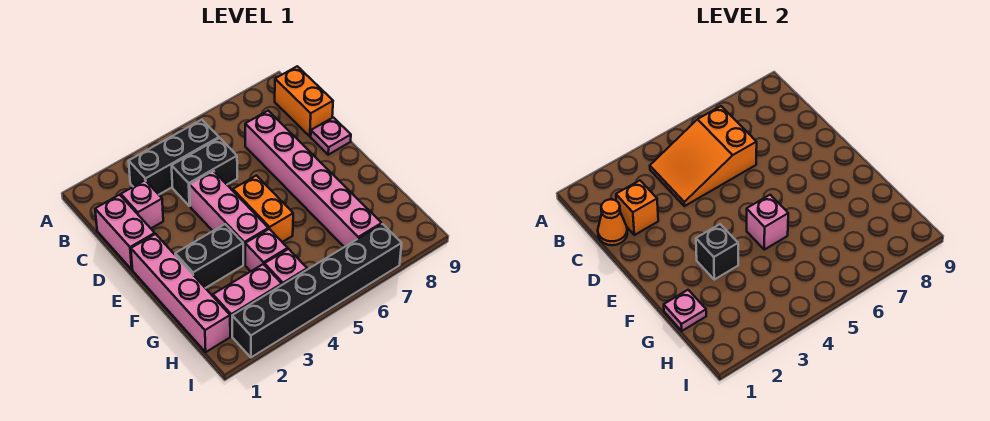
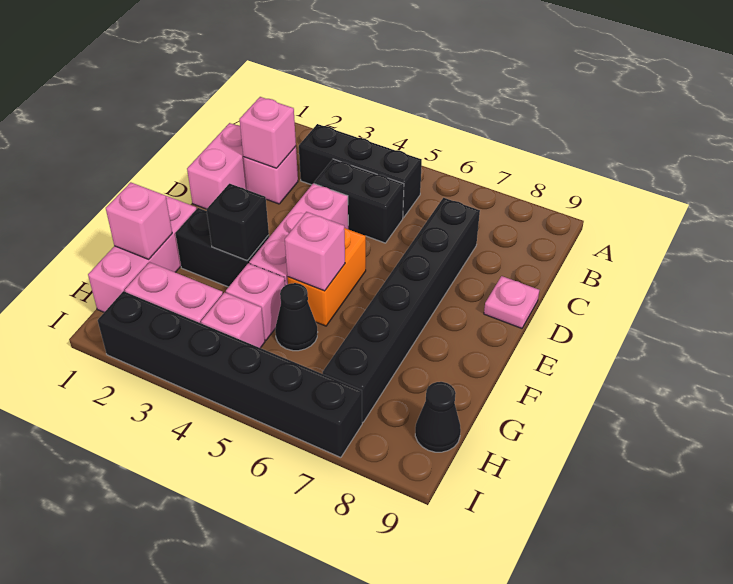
orange 2x3 slope [650,106,757,206] -> none
orange 1x2 brick [275,66,333,136] -> none
orange 1x1 cone [598,199,627,245] -> none
orange 1x1 brick [616,180,658,235] -> pink 1x1 brick [239,97,296,168]
pink 1x6 brick [245,111,382,247] -> black 1x6 brick [323,198,480,423]
pink 1x4 brick [131,234,230,352] -> pink 1x3 brick [88,196,196,312]
pink 1x1 plate [664,290,706,331] -> pink 1x1 brick [106,182,172,259]
none -> black 1x1 cone [275,283,318,351]
none -> black 1x1 cone [415,382,461,452]

